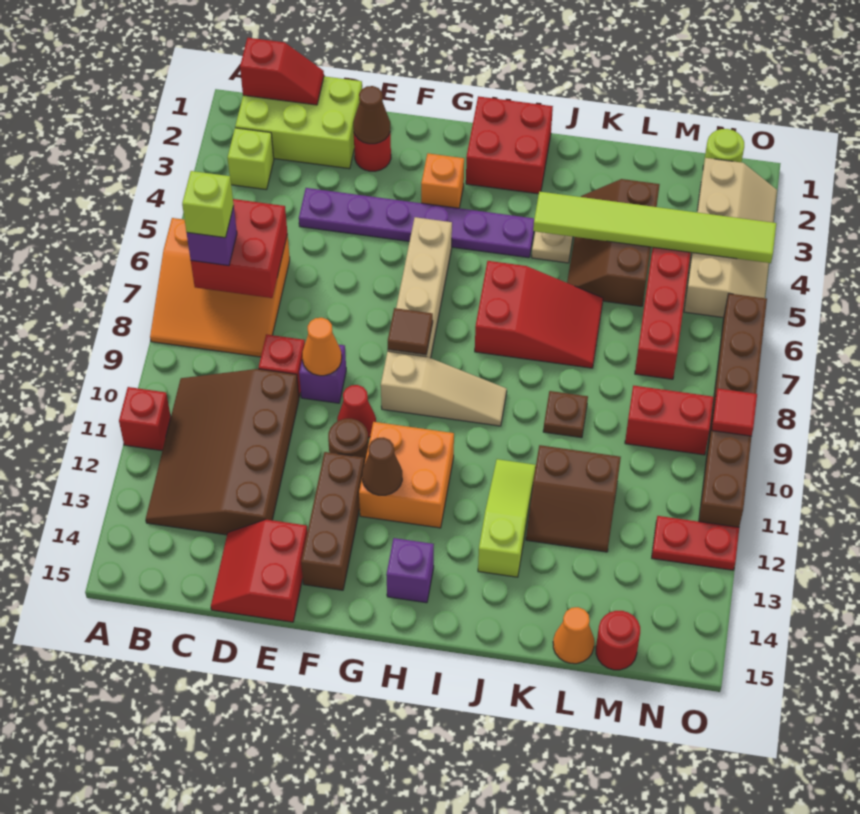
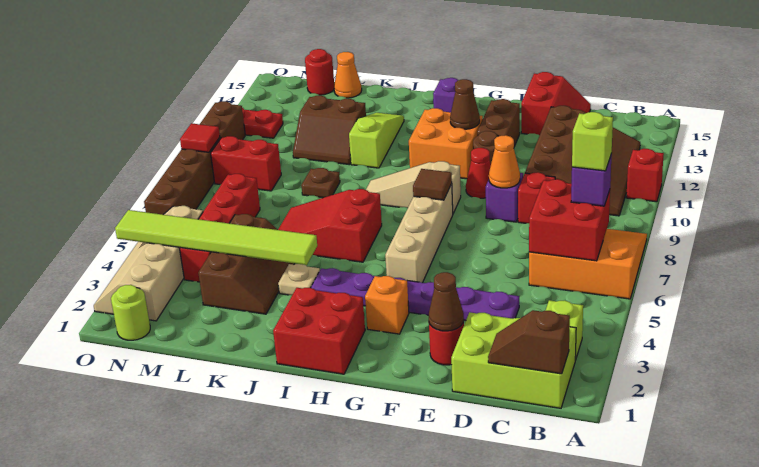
red 1x2 slope [240,38,324,105] -> brown 1x2 slope [488,310,570,374]
brown 1x3 brick [301,452,364,590] -> brown 1x2 brick [477,99,520,147]
lime 1x3 slope [478,459,536,577] -> lime 1x3 slope turned to [349,113,404,168]
brown 2x2 slope [526,445,621,552] -> brown 2x2 slope turned to [293,96,366,165]

